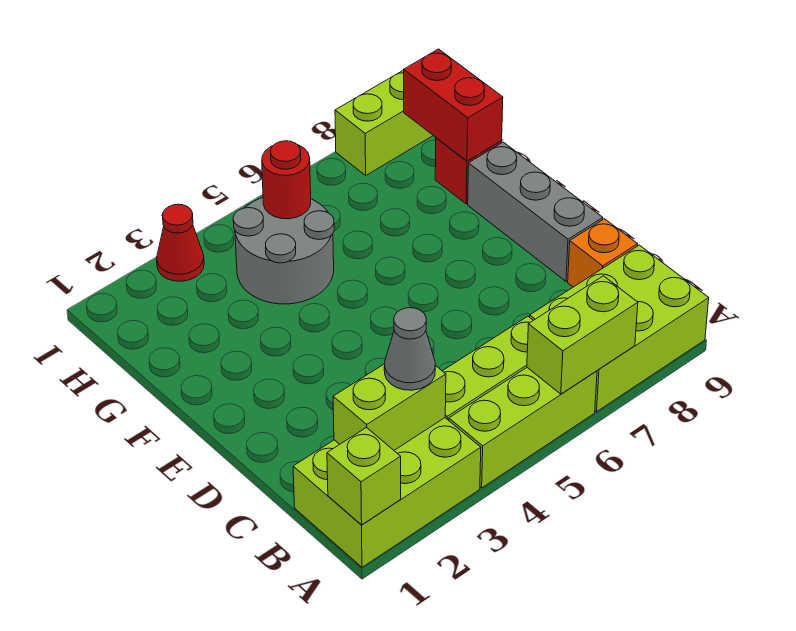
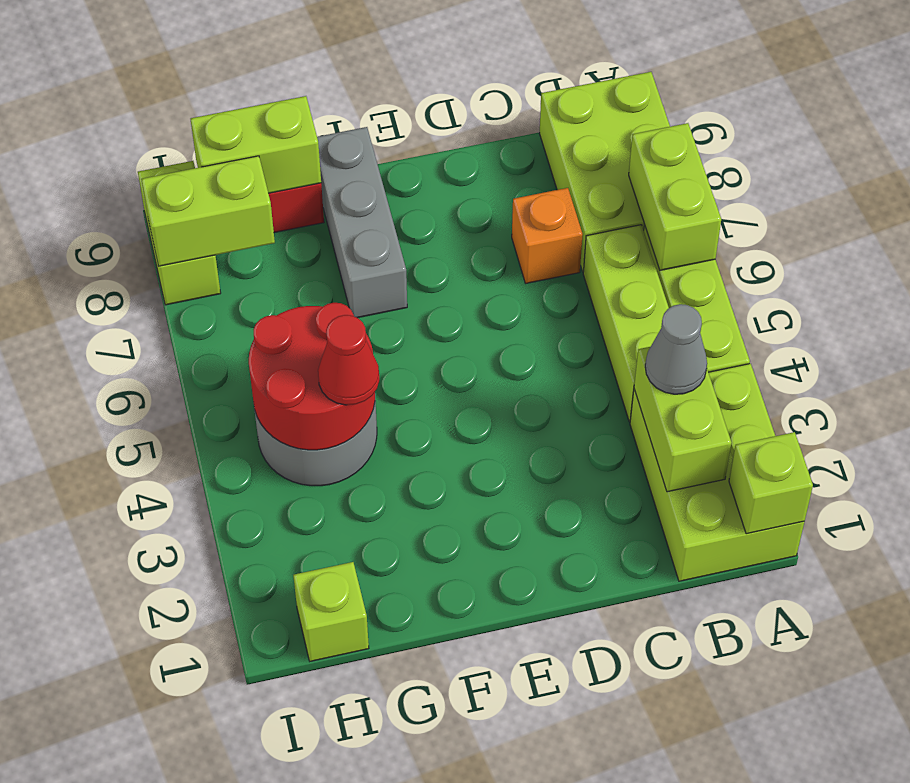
orange 1x1 brick [568,219,638,287] -> orange 1x1 brick moved to [512,188,583,283]
grey 1x3 brick [468,142,603,281] -> grey 1x3 brick turned to [317,127,407,318]
red 1x2 brick [404,49,503,161] -> lime 1x2 brick [191,96,321,193]
none -> lime 1x1 brick [293,562,369,661]
red 1x1 round brick [262,141,311,219] -> red 2x2 round brick [249,303,375,450]
none -> lime 1x2 brick [141,156,275,266]
red 1x1 cone [157,204,204,281] -> red 1x1 cone moved to [318,315,379,405]

